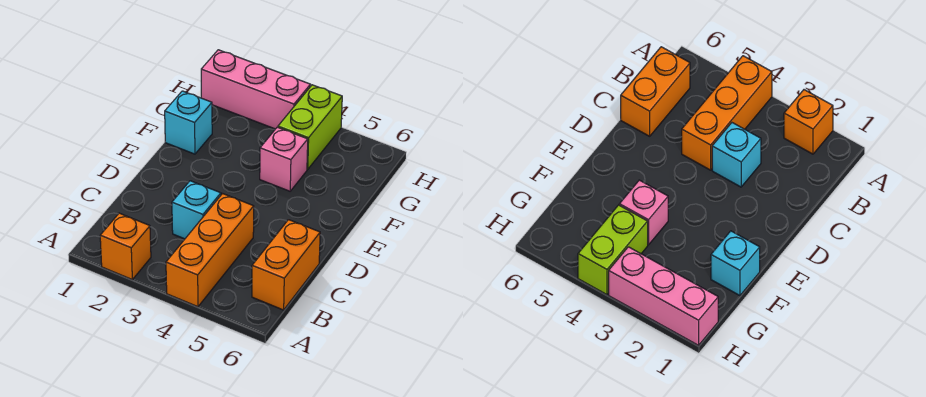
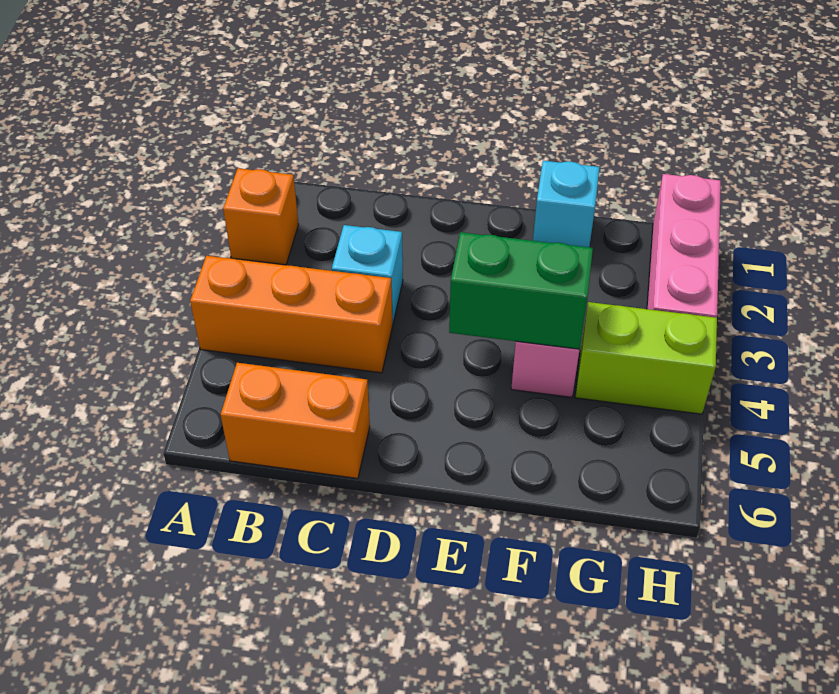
none -> green 1x2 brick [449,232,593,349]

